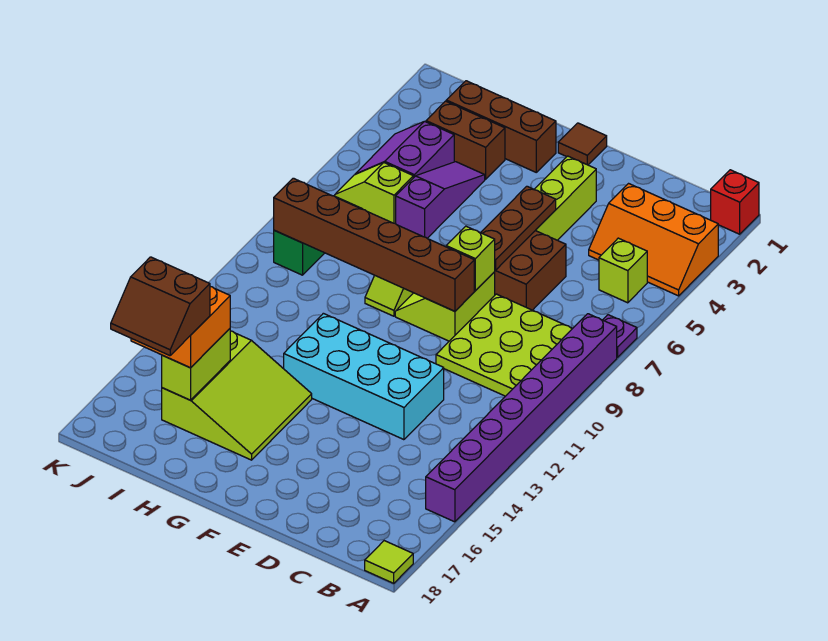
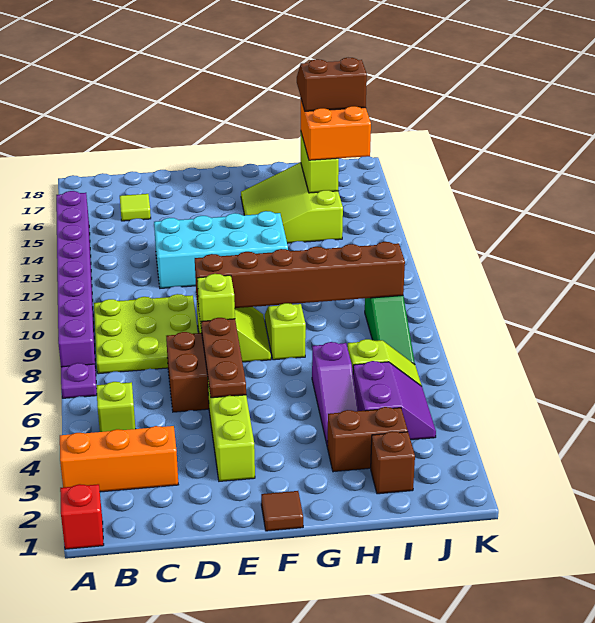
lime 1x1 tile [365,541,413,583] -> lime 1x1 tile moved to [120,194,151,221]
brown 1x3 brick [446,81,556,172] -> brown 1x1 brick [371,431,415,494]

